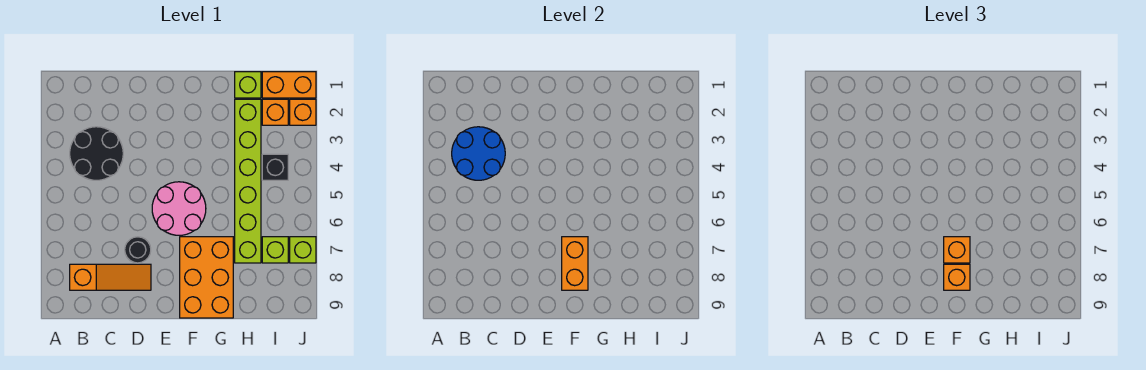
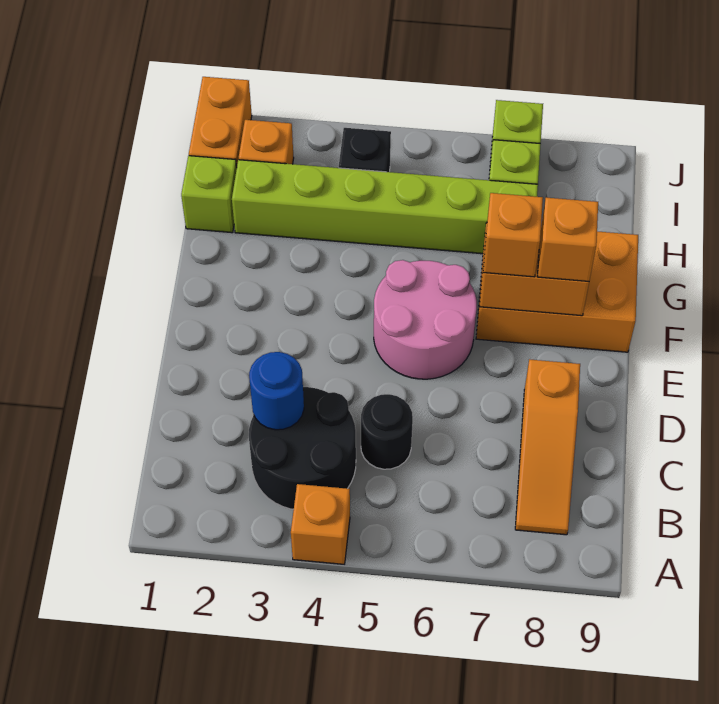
blue 2x2 round brick [452,127,505,180] -> blue 1x1 round brick [249,352,304,430]
orange 1x3 slope [70,264,151,290] -> orange 1x3 slope turned to [515,359,580,535]
black 1x1 round brick [125,237,151,263] -> black 1x1 round brick moved to [361,394,413,469]
orange 1x1 brick [290,99,316,125] -> orange 1x1 brick moved to [291,484,350,564]

